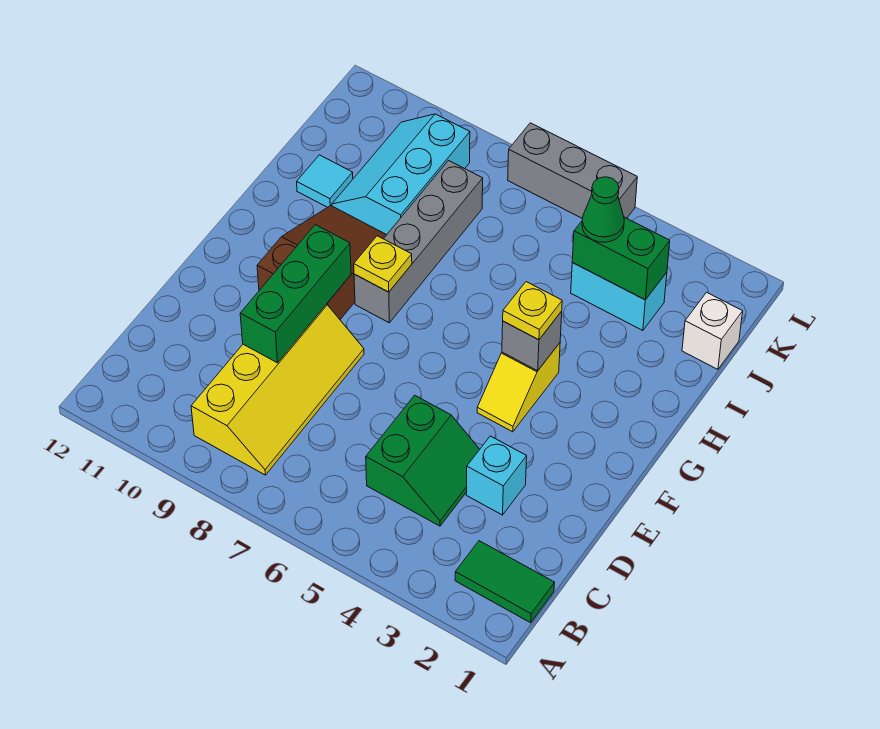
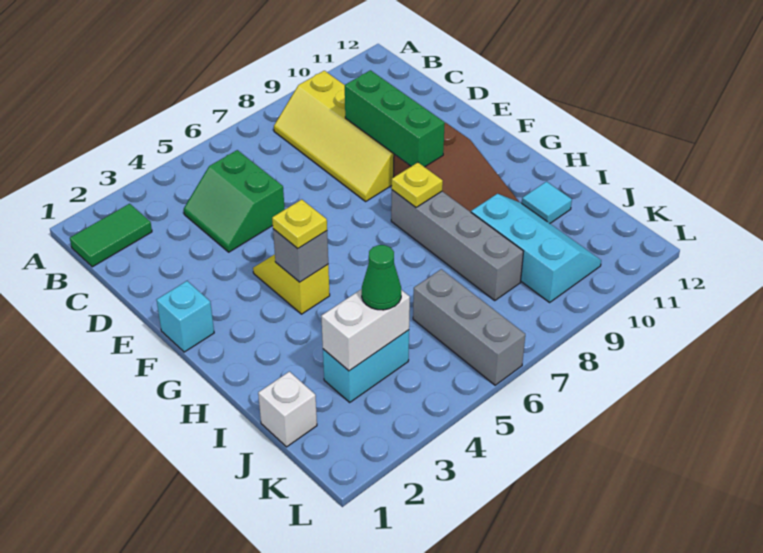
cyan 1x1 brick [466,436,527,515] -> cyan 1x1 brick moved to [157,281,214,352]
green 1x2 brick [572,217,670,300] -> white 1x2 brick [321,289,410,371]
grey 1x3 brick [508,123,637,219] -> grey 1x3 brick turned to [413,269,525,385]

